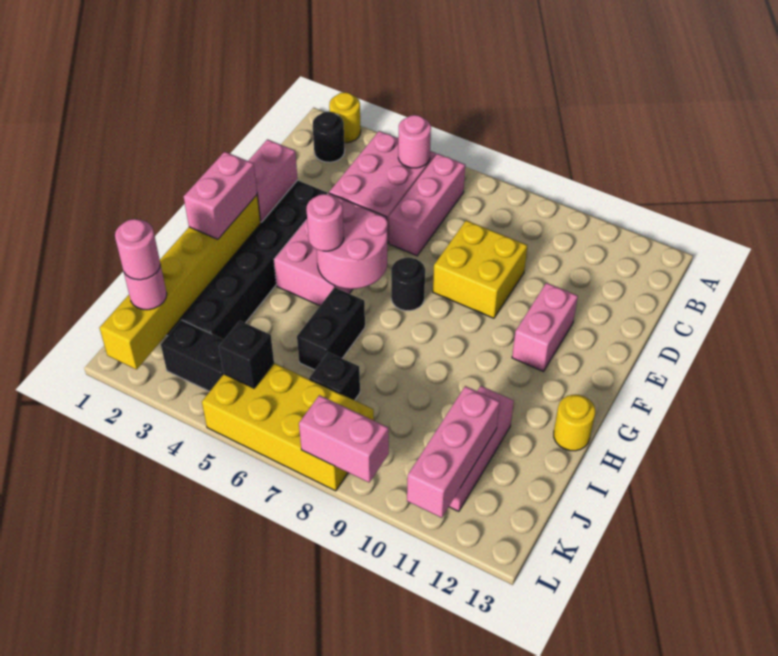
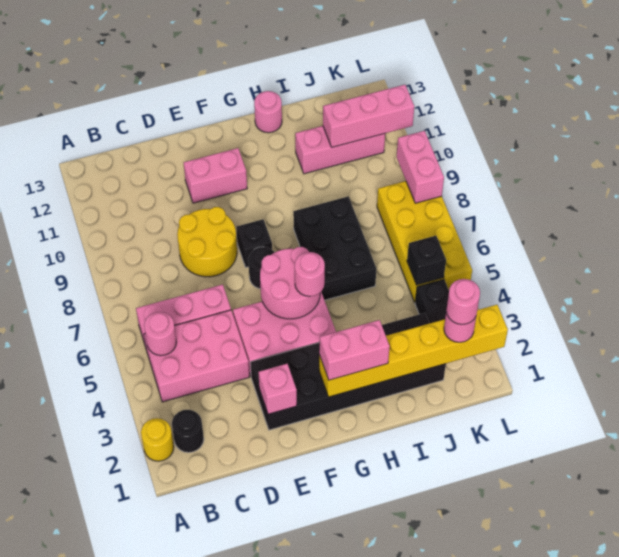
yellow 2x2 brick [433,220,528,318] -> yellow 2x2 round brick [177,207,237,277]
pink 1x2 brick [248,139,298,222] -> pink 1x1 brick [258,364,297,414]
black 1x2 brick [297,287,365,370] -> black 2x3 brick [293,196,376,300]
yellow 1x1 round brick [554,395,595,451] -> pink 1x1 round brick [254,91,282,133]
black 1x1 brick [309,352,360,400] -> black 1x1 brick moved to [236,219,272,267]

